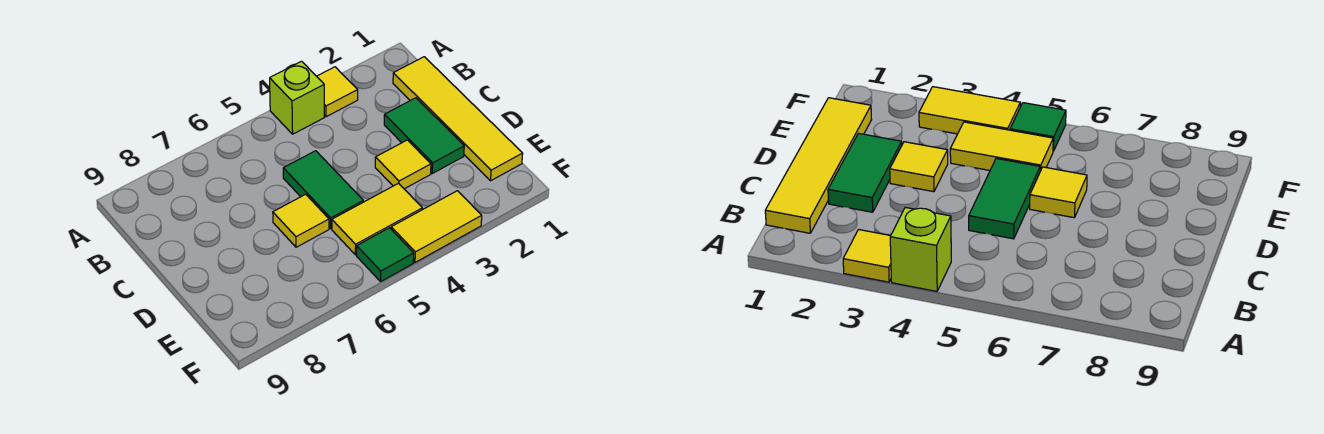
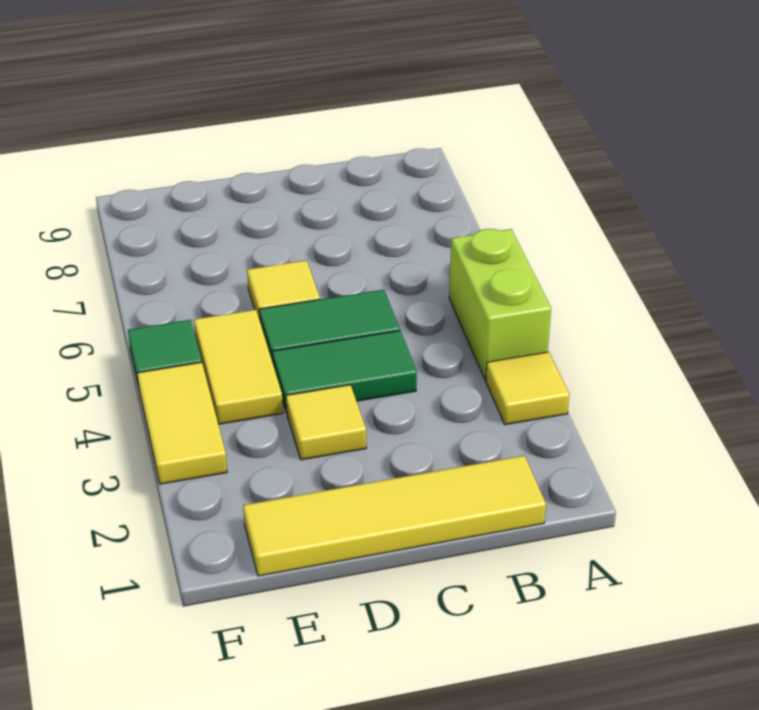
lime 1x1 brick [270,61,324,134] -> lime 1x2 brick [449,229,551,380]
green 1x2 tile [384,98,464,173] -> green 1x2 tile moved to [272,331,417,413]

